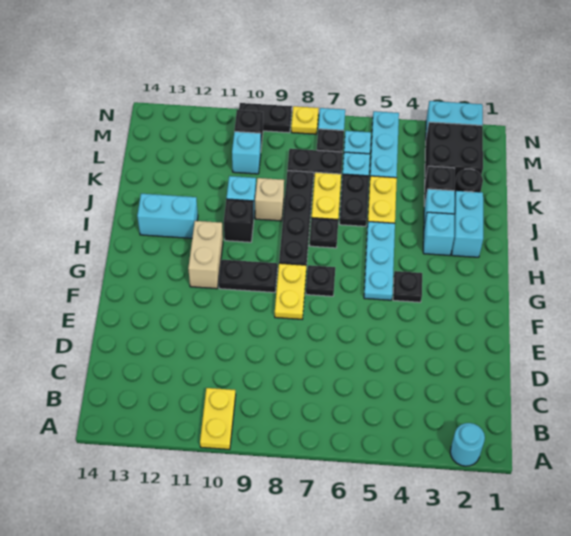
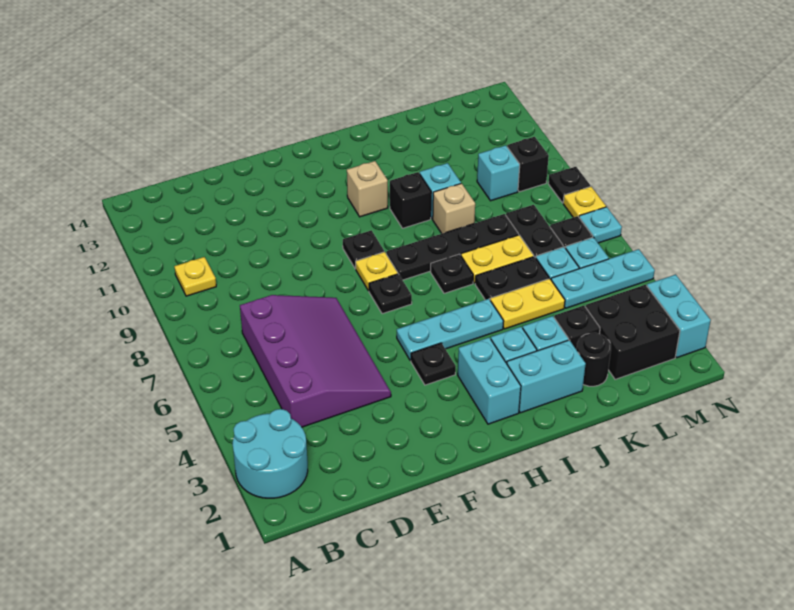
cyan 1x1 round brick [450,423,485,466] -> cyan 2x2 round brick [233,409,308,498]
yellow 1x2 plate [200,388,236,450] -> yellow 1x1 plate [174,257,216,296]
none -> purple 3x4 slope [240,295,391,427]
yellow 1x2 plate [275,263,306,319] -> yellow 1x1 plate [356,252,398,291]
black 1x2 plate [219,260,278,292] -> black 1x1 plate [343,230,384,269]
tan 1x2 brick [188,221,223,289] -> tan 1x1 brick [347,161,388,217]
cyan 1x2 brick [137,194,198,238] -> cyan 1x2 brick moved to [458,337,521,424]
black 1x2 plate [239,103,292,133] -> black 1x1 plate [548,167,590,203]

